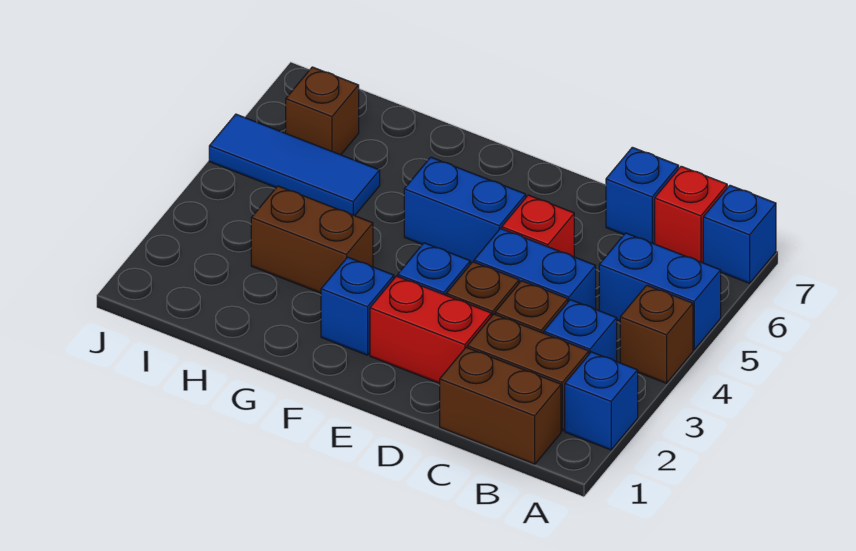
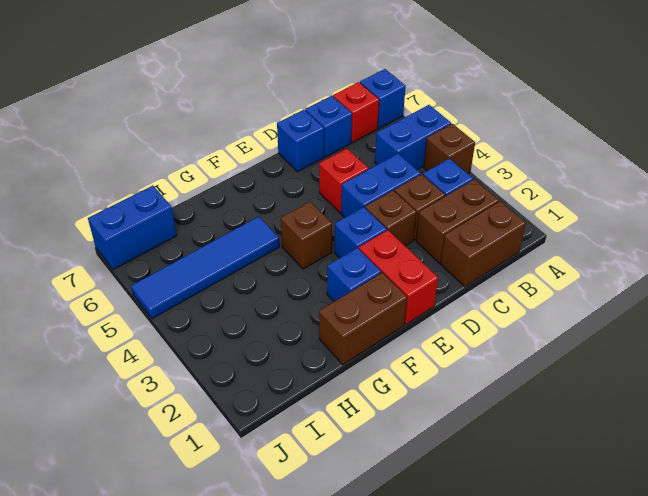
blue 1x1 brick [565,352,638,450] -> blue 1x1 brick moved to [277,110,324,172]
red 1x2 brick [370,276,491,383] -> red 1x2 brick turned to [359,230,438,324]
blue 1x2 brick [404,157,526,263] -> blue 1x2 brick moved to [88,186,177,270]
brown 1x2 brick [251,186,373,293] -> brown 1x2 brick moved to [319,273,407,365]
blue 1x3 tile [209,114,380,216] -> blue 1x4 tile [131,217,280,319]
brown 1x1 brick [286,67,359,155] -> brown 1x1 brick moved to [281,202,332,269]

